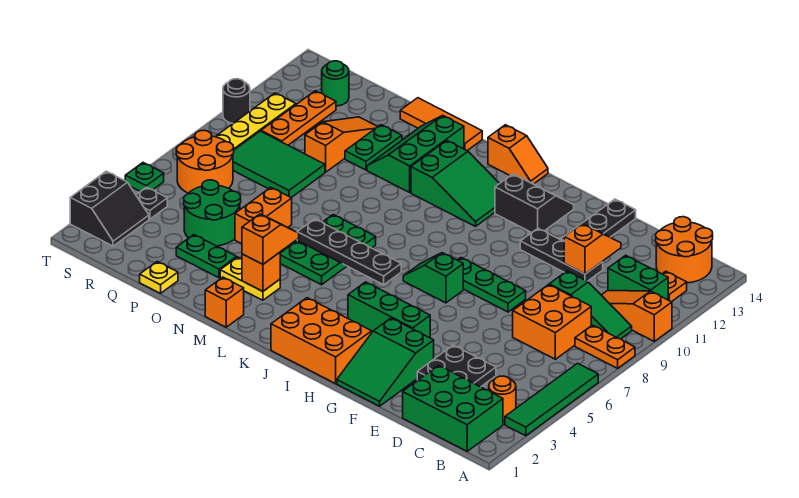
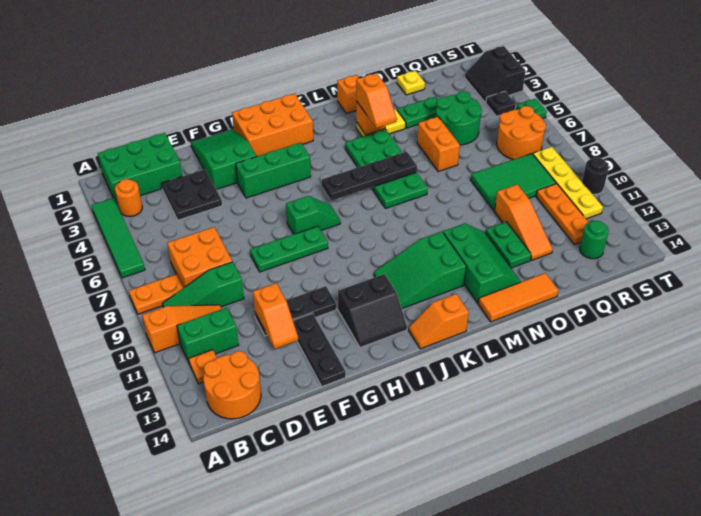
green 2x3 plate [280,215,376,285] -> green 2x4 plate [345,129,428,209]

